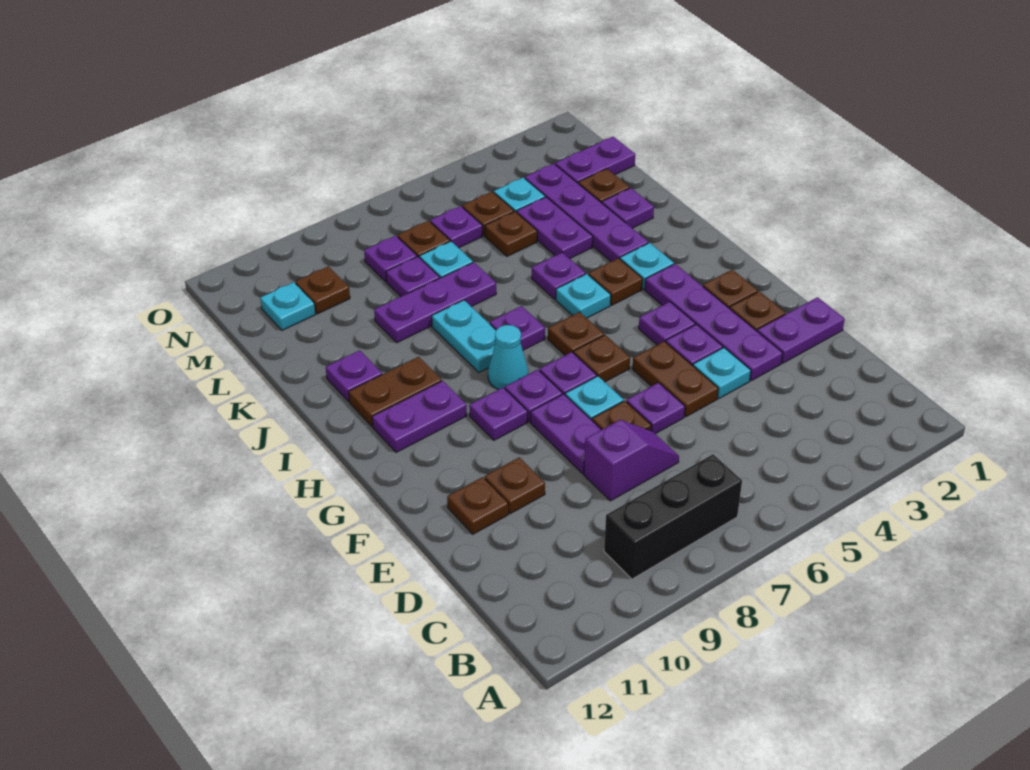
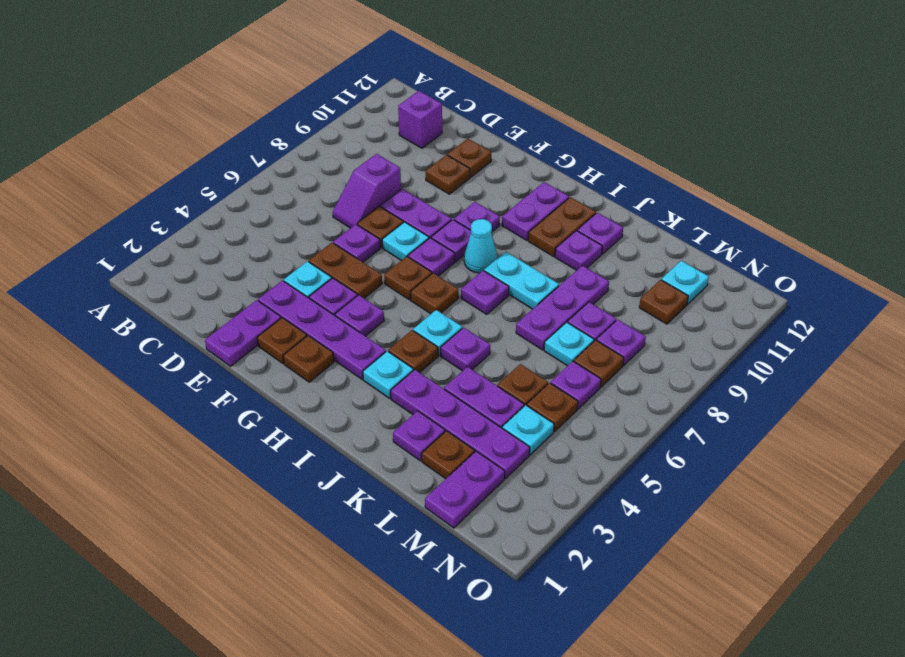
black 1x3 brick [604,454,742,579] -> none
none -> purple 1x1 brick [398,91,442,148]
none -> purple 1x1 plate [555,231,602,270]

